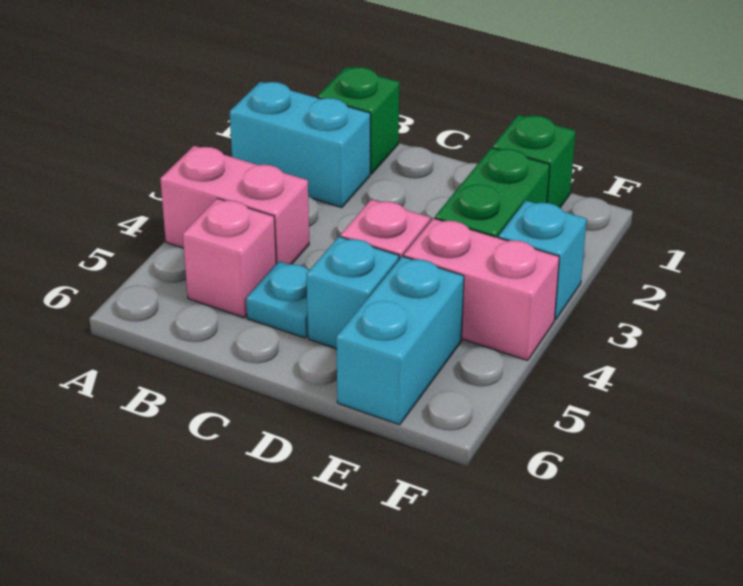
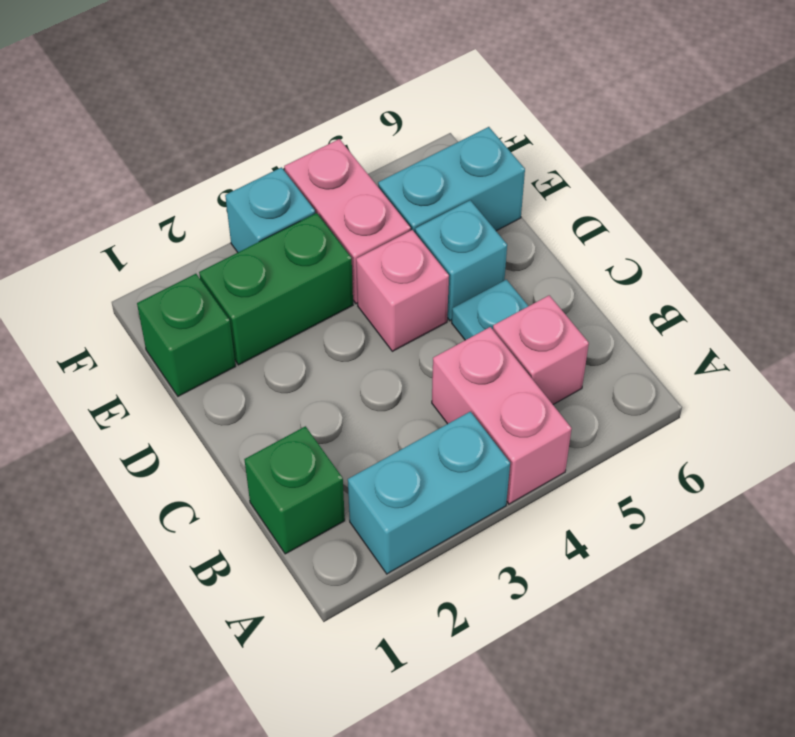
cyan 1x2 brick [230,82,370,208] -> cyan 1x2 brick turned to [348,412,510,574]

